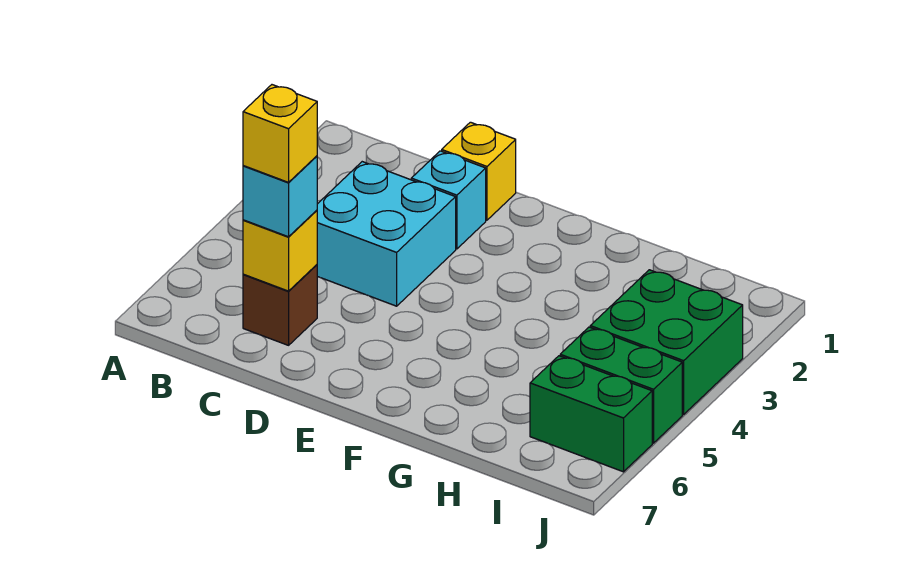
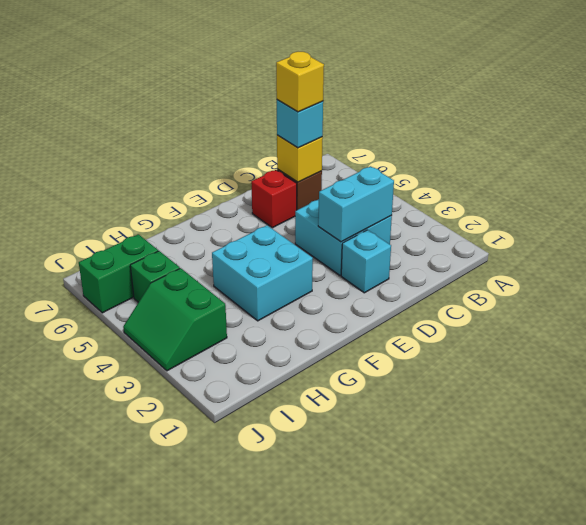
none -> cyan 1x2 brick [318,166,394,242]
yellow 1x1 brick [442,122,516,220] -> none
none -> red 1x1 brick [251,170,297,228]
none -> cyan 2x2 brick [212,225,313,321]
green 2x2 brick [590,270,743,414] -> green 2x2 slope [123,268,227,371]
green 1x2 brick [560,327,682,443] -> green 1x1 brick [130,251,180,302]

